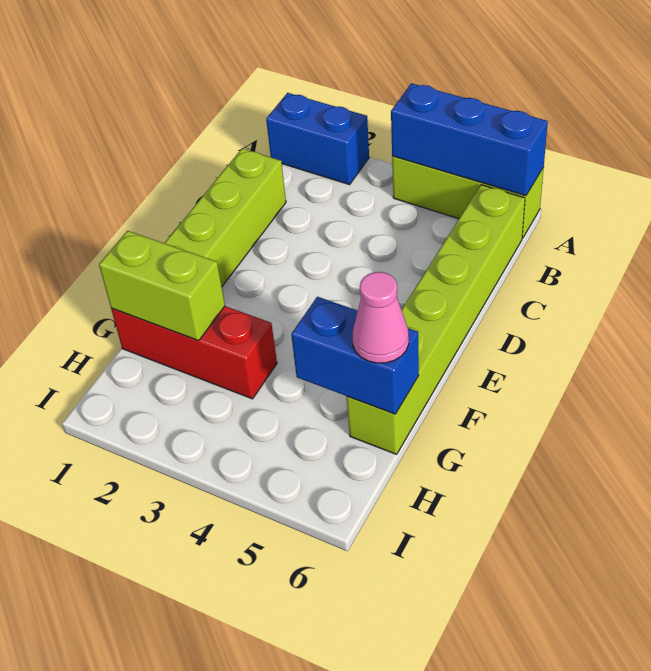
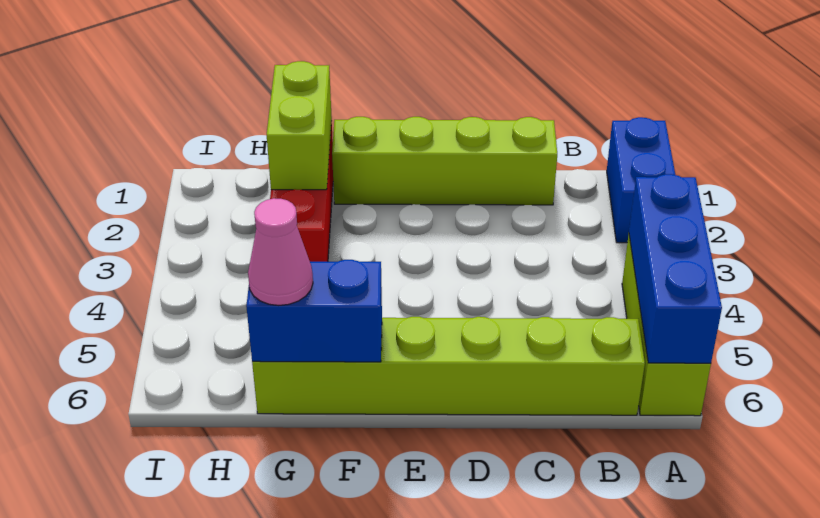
blue 1x2 brick [291,297,419,414] -> blue 1x2 brick turned to [246,260,382,362]

